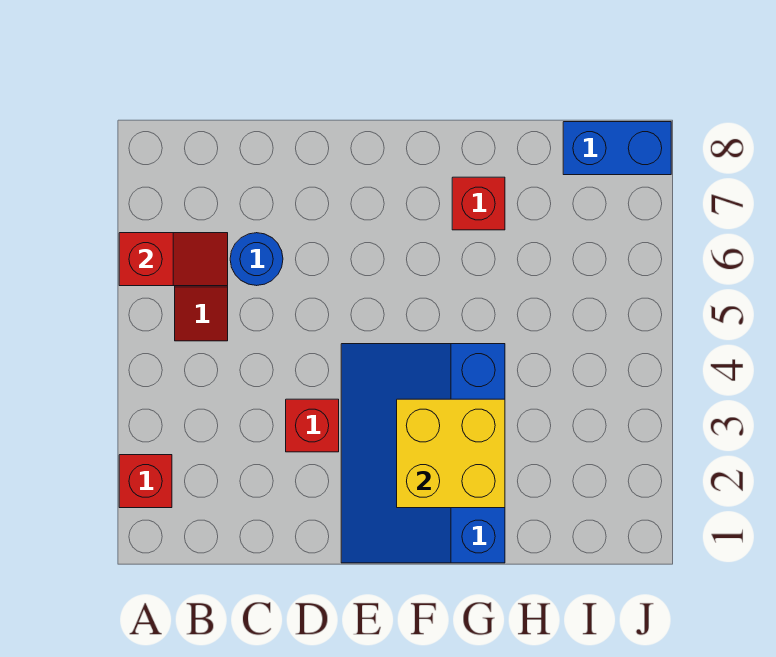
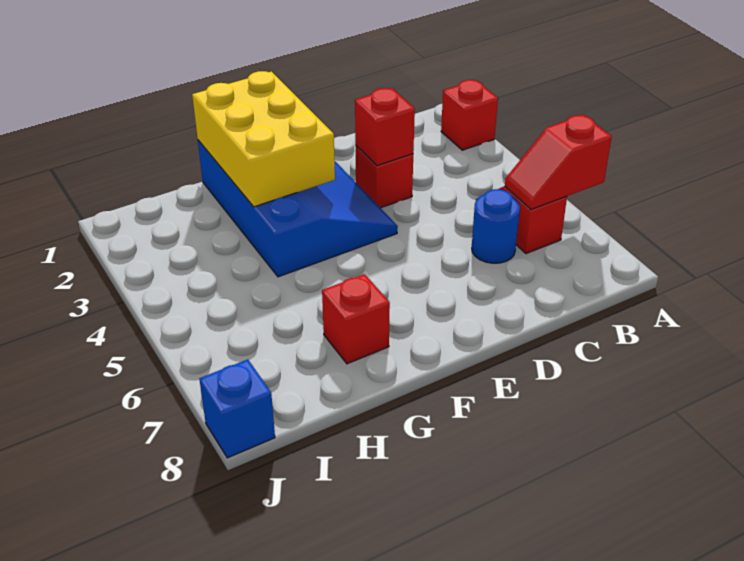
none -> red 1x1 brick [355,88,415,166]
yellow 2x2 brick [397,399,505,508] -> yellow 2x3 brick [192,71,335,207]
blue 1x2 brick [563,122,671,175] -> blue 1x1 brick [199,359,275,458]

